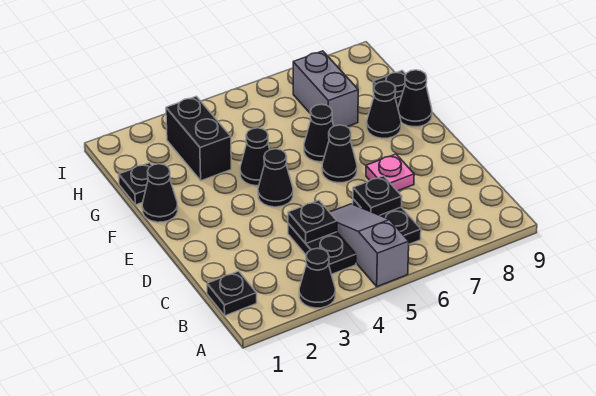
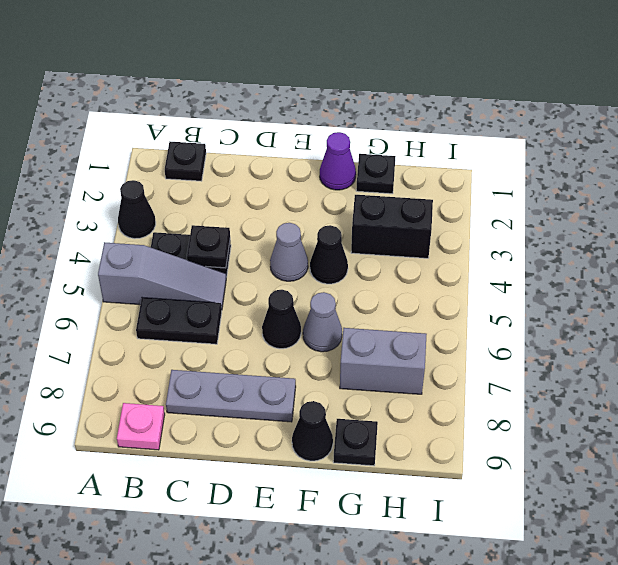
black 1x1 plate [353,176,402,215] -> none
none -> grey 1x3 plate [166,370,296,422]
pink 1x1 plate [366,154,414,191] -> pink 1x1 plate moved to [117,403,165,450]
black 1x1 cone [258,149,293,207] -> grey 1x1 cone [270,223,308,281]
black 1x1 cone [142,164,178,222] -> purple 1x1 cone [320,132,356,190]
black 1x1 cone [304,104,334,162] -> grey 1x1 cone [303,292,342,352]
black 1x1 cone [367,81,401,138] -> none

